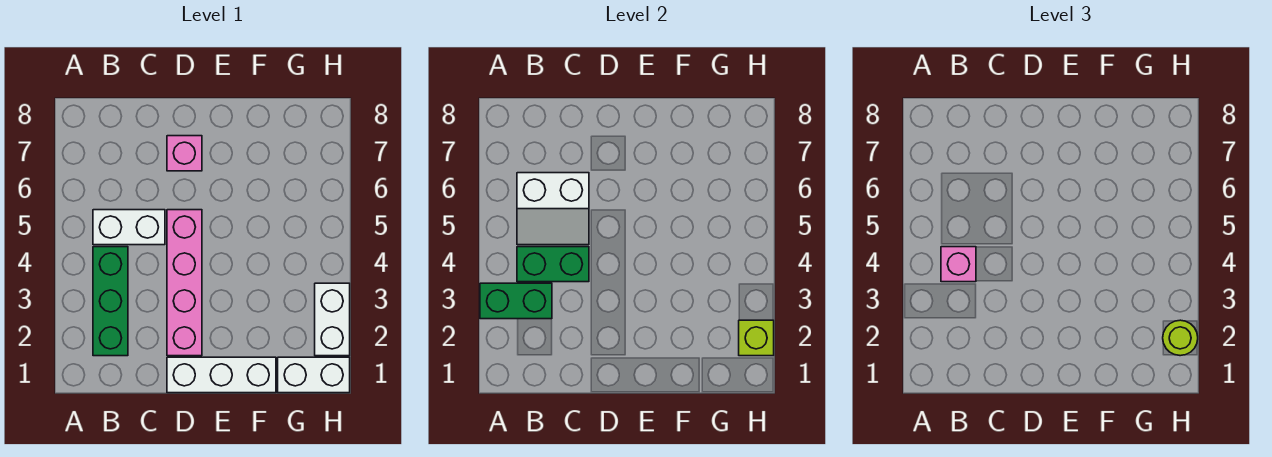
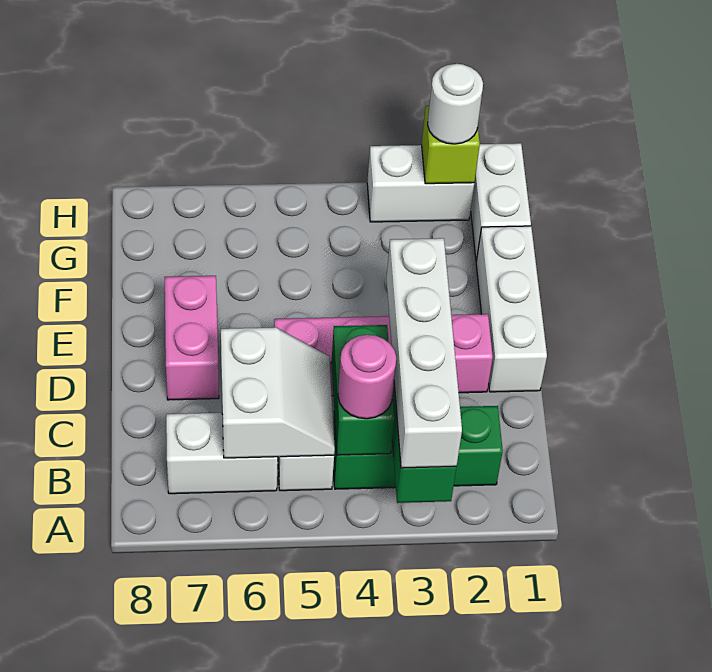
none -> white 1x4 brick [386,238,462,468]
pink 1x1 brick [941,247,976,282] -> pink 1x1 round brick [338,335,396,419]
none -> white 1x2 brick [166,413,278,494]
pink 1x1 brick [167,136,202,171] -> pink 1x2 brick [165,276,219,400]
lime 1x1 round brick [1163,320,1198,356] -> white 1x1 round brick [428,64,483,144]

